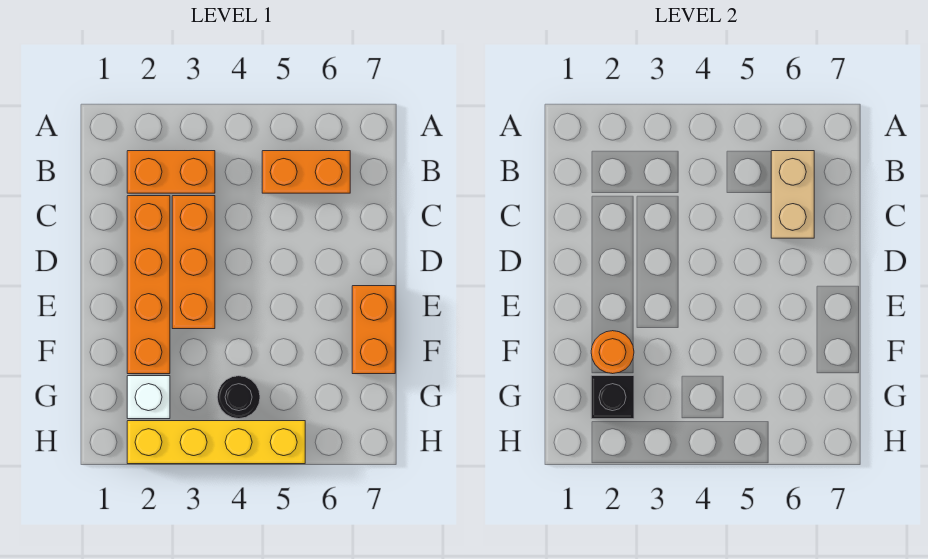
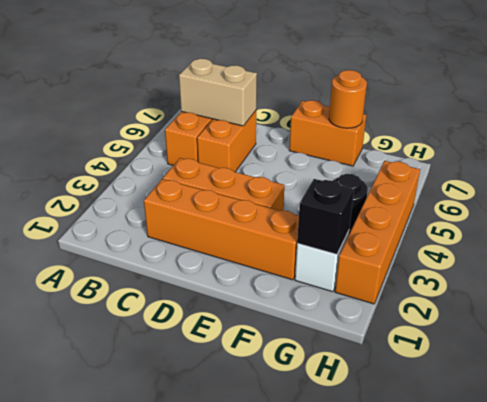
orange 1x2 brick [127,151,215,193] -> orange 1x2 brick moved to [197,111,256,172]
orange 1x1 round brick [591,331,634,374] -> orange 1x1 round brick moved to [329,70,367,128]
yellow 1x4 brick [127,421,305,464] -> orange 1x4 brick [335,161,420,304]

